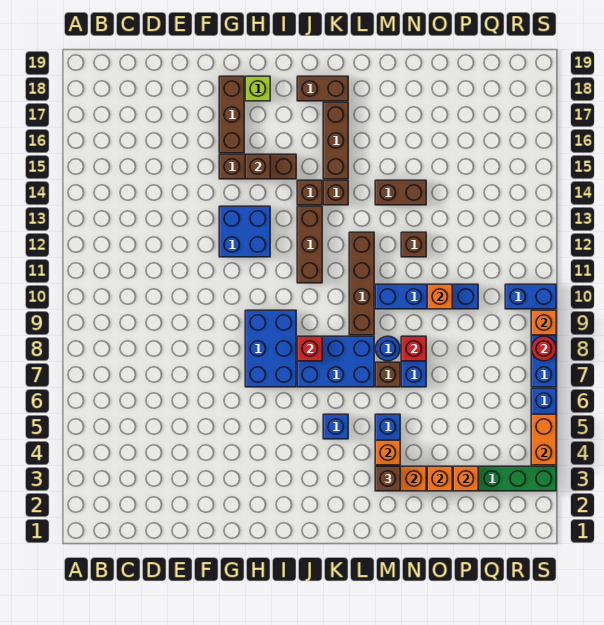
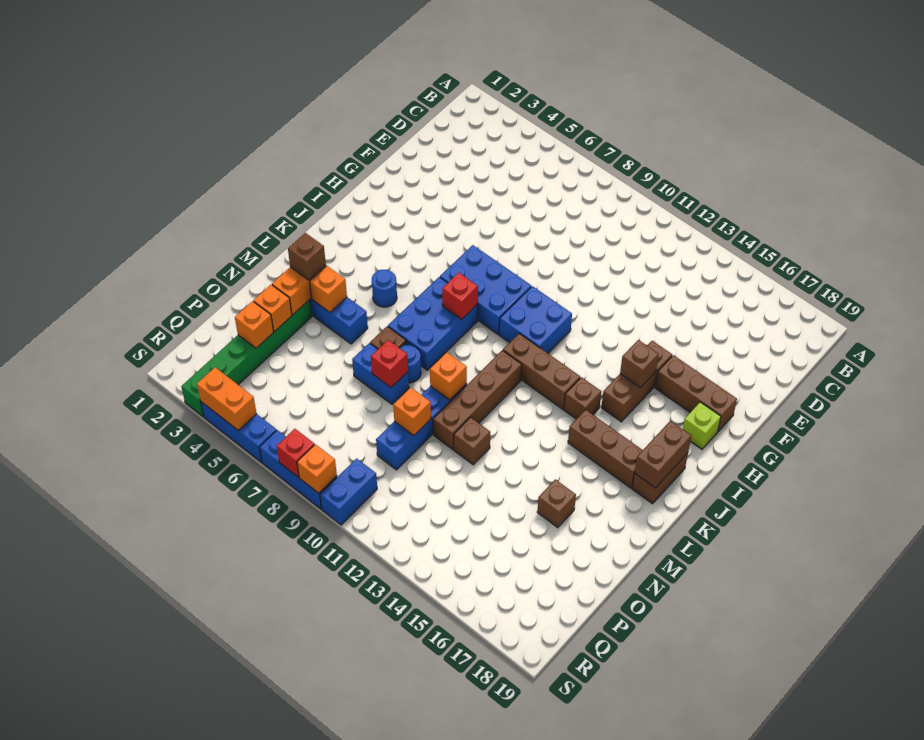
blue 2x2 brick [219,206,270,257] -> blue 2x2 brick moved to [499,286,572,353]
blue 1x1 brick [323,414,348,439] -> blue 1x1 round brick [372,270,397,307]
brown 1x1 brick [323,180,348,205] -> brown 1x1 brick moved to [537,479,576,528]
brown 1x4 brick [349,232,374,335] -> brown 1x4 brick turned to [433,350,522,449]
none -> orange 1x1 brick [430,352,467,400]
brown 1x2 brick [375,180,426,205] -> brown 1x2 brick moved to [634,421,692,488]
red 1x1 round brick [531,336,556,361] -> red 1x1 brick [277,429,314,477]

